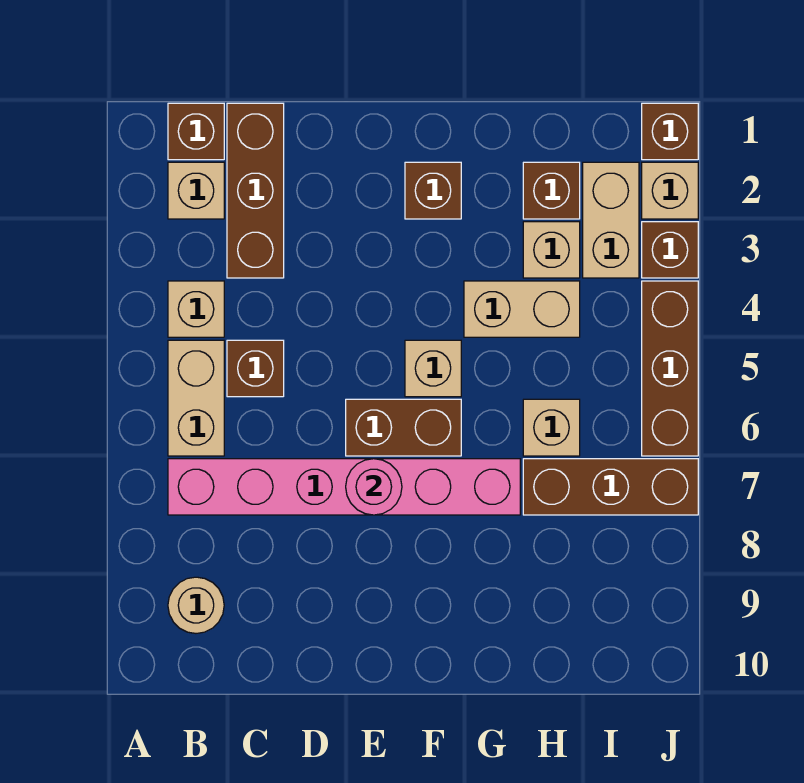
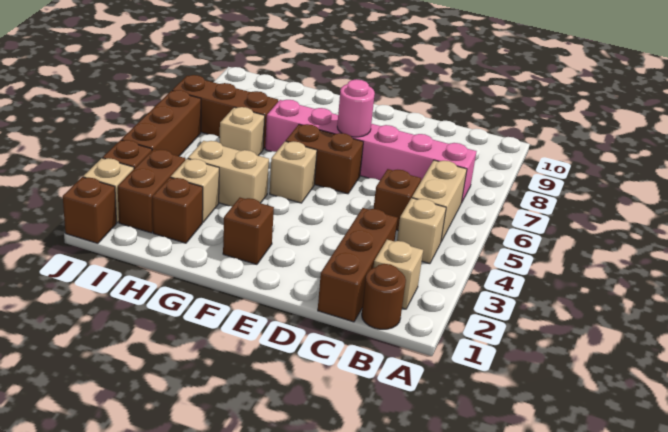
brown 1x1 brick [168,103,224,160] -> brown 1x1 round brick [362,264,406,329]
tan 1x1 round brick [168,577,224,633] -> none
tan 1x2 brick [583,162,639,278] -> brown 1x2 brick [118,149,185,233]

